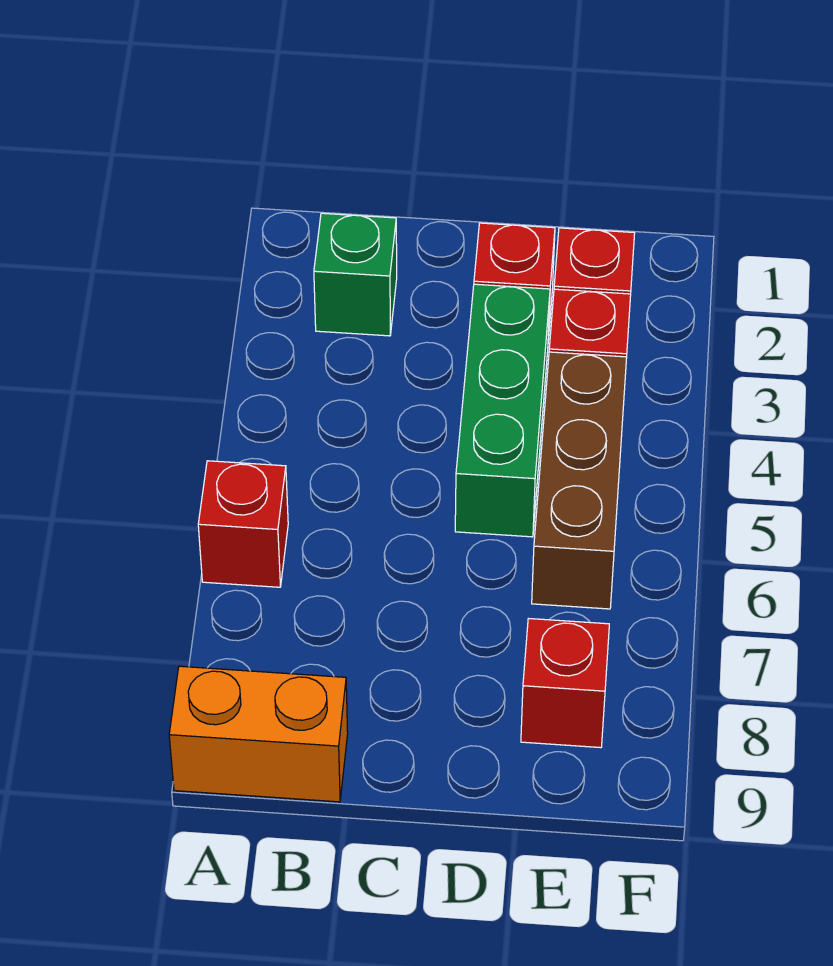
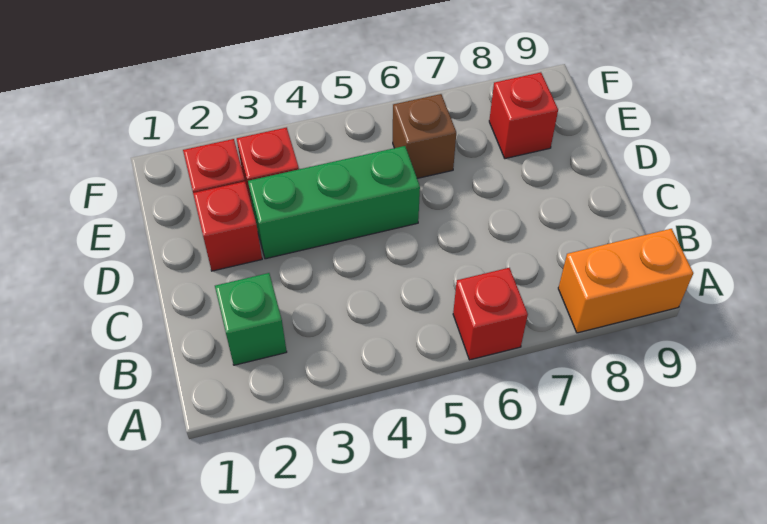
orange 1x2 brick [169,666,348,802] -> orange 1x2 brick turned to [558,229,693,333]
brown 1x3 brick [532,352,627,609] -> brown 1x1 brick [393,94,456,178]

